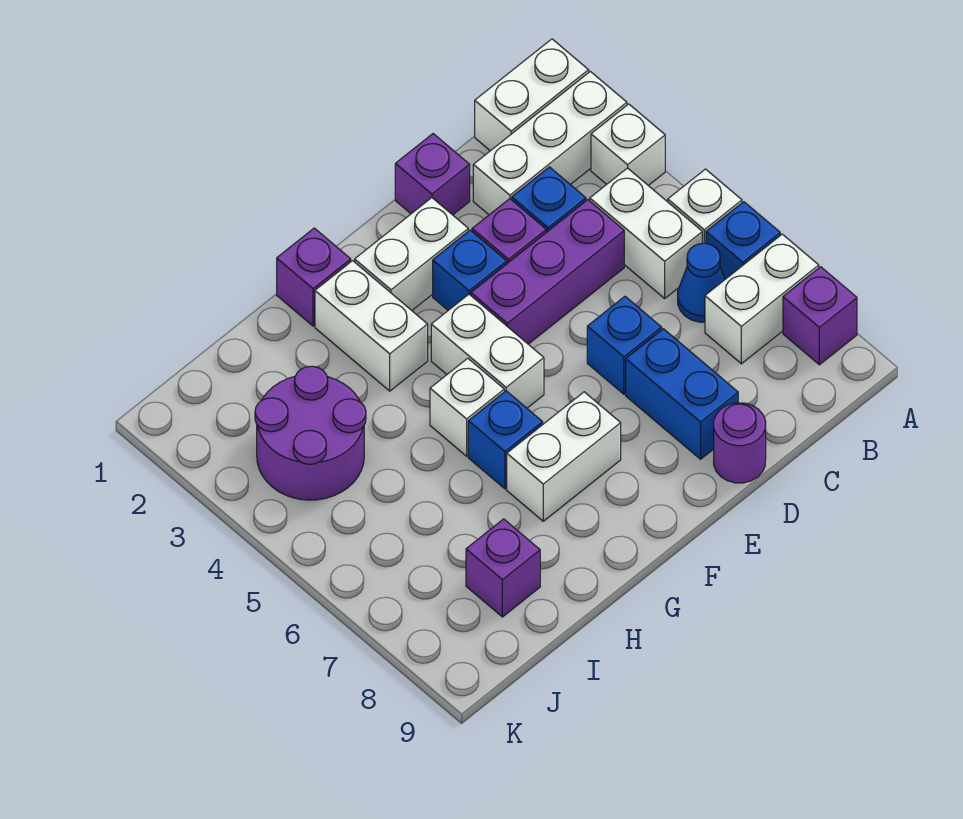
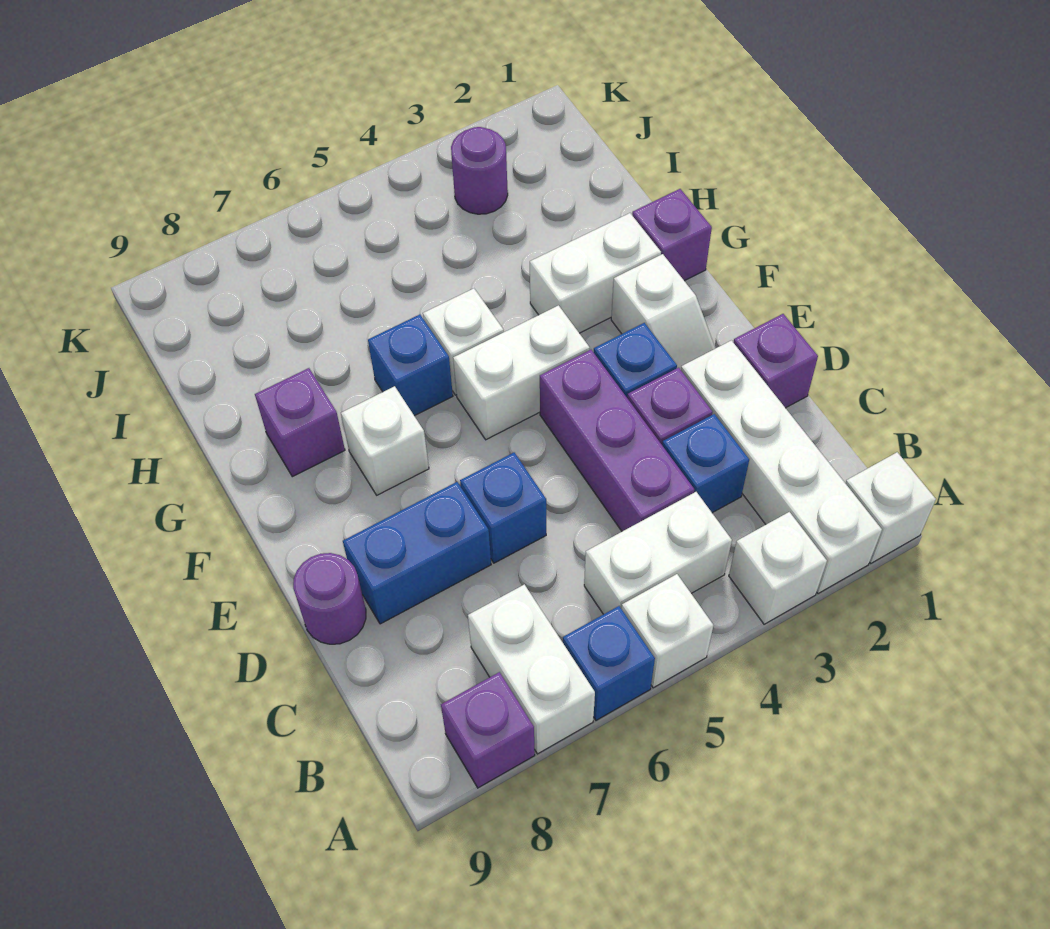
white 1x2 brick [475,39,589,151] -> white 1x1 brick [845,452,936,563]
white 1x3 brick [473,71,627,215] -> white 1x4 brick [681,340,882,594]
blue 1x1 cone [678,243,725,322] -> none
white 1x2 brick [355,198,468,310] -> white 1x2 slope [611,254,715,370]
white 1x2 brick [507,392,621,521] -> white 1x1 brick [341,386,429,495]
purple 2x2 round brick [255,366,366,500] -> purple 1x1 round brick [451,127,508,214]
purple 1x1 brick [466,519,540,617] -> purple 1x1 brick moved to [255,368,345,477]

